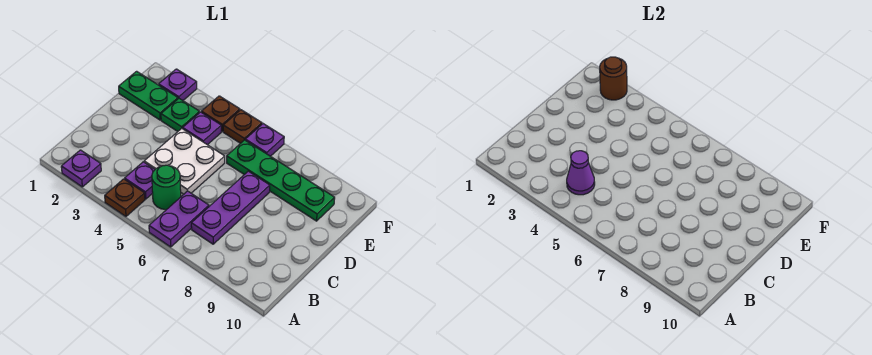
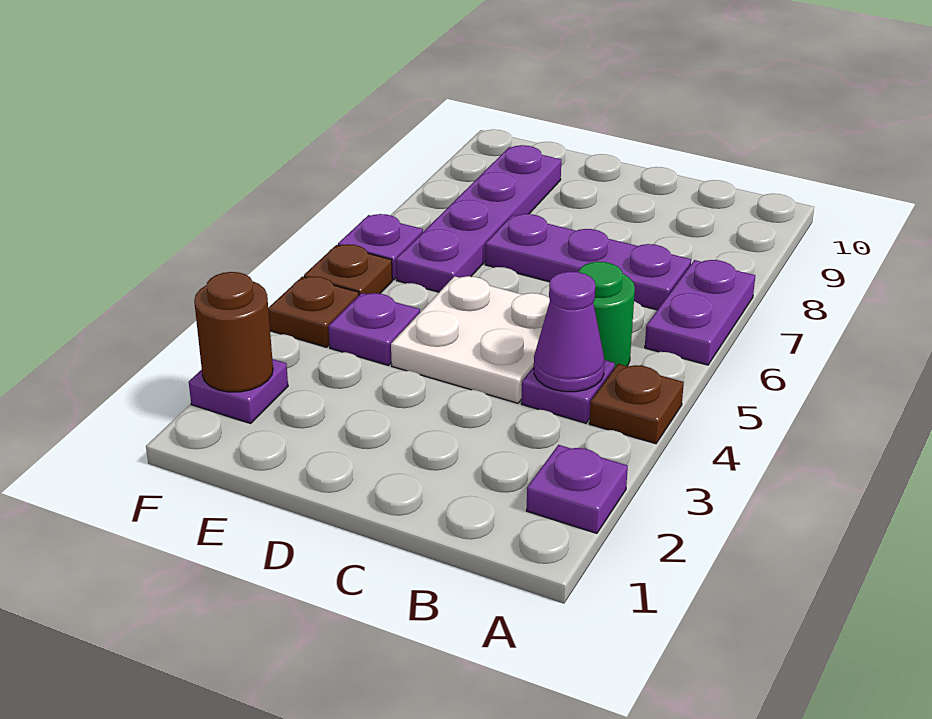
purple 1x2 plate [149,191,209,247] -> purple 1x2 plate turned to [645,260,755,365]
green 1x2 plate [119,71,178,120] -> none
green 1x1 plate [161,99,200,131] -> none
green 1x4 plate [227,140,335,221] -> purple 1x4 plate [396,145,561,292]

